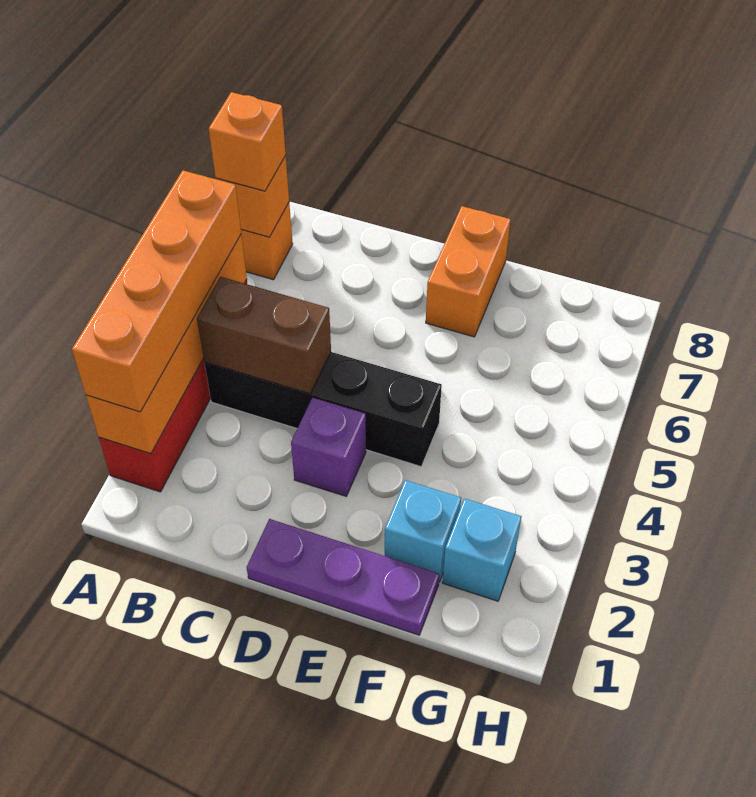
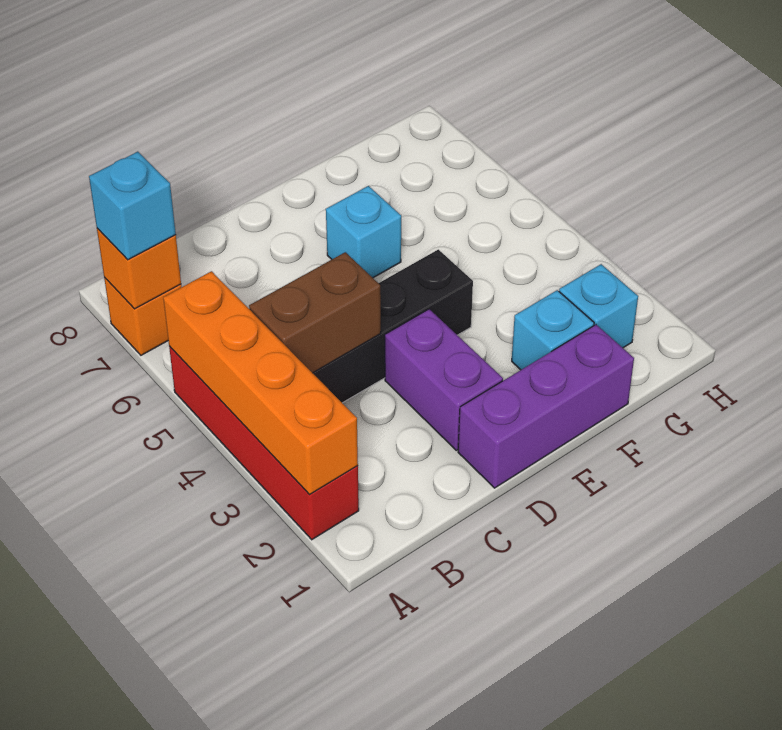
orange 1x4 brick [72,170,241,412] -> none
orange 1x1 brick [209,92,286,191] -> cyan 1x1 brick [89,152,176,260]
purple 1x3 plate [247,519,439,635] -> purple 1x3 brick [458,325,634,488]
purple 1x1 brick [291,398,366,496] -> purple 1x2 brick [385,309,503,450]
none -> cyan 1x1 brick [326,186,401,278]
orange 1x2 brick [426,206,510,337] -> none

